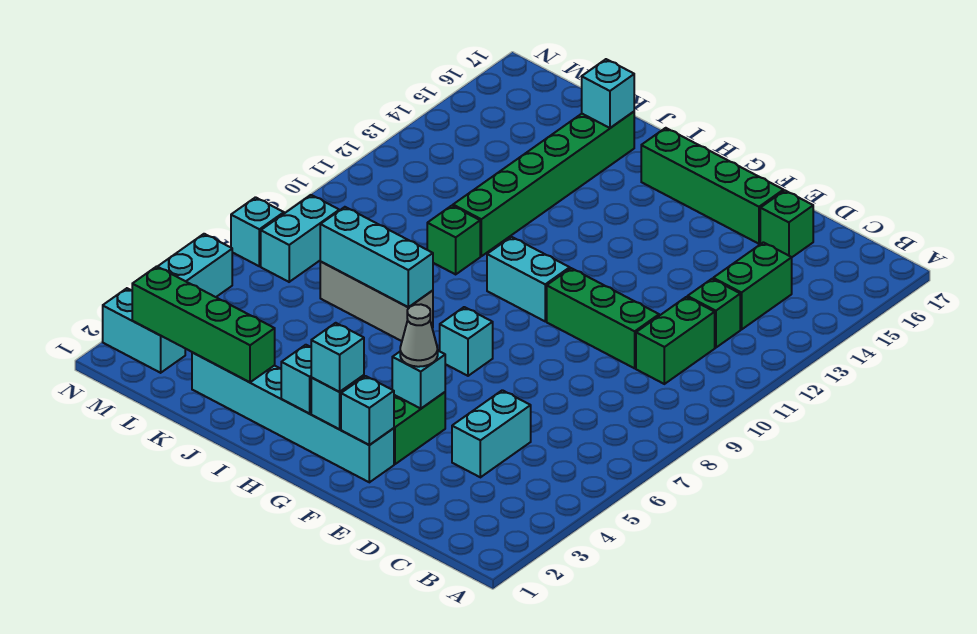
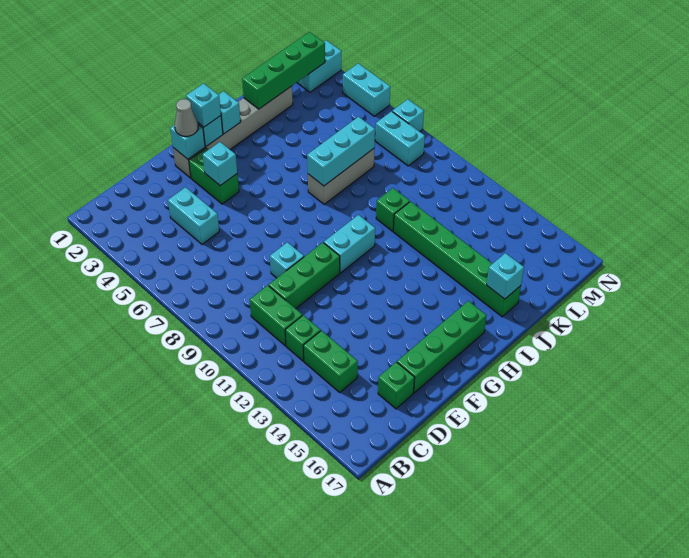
cyan 1x6 brick [192,352,394,482] -> grey 1x6 brick [173,86,293,178]
grey 1x1 cone [400,304,438,367] -> grey 1x1 cone moved to [175,99,198,136]
cyan 1x1 brick [440,307,493,376] -> cyan 1x1 brick moved to [270,242,304,278]

